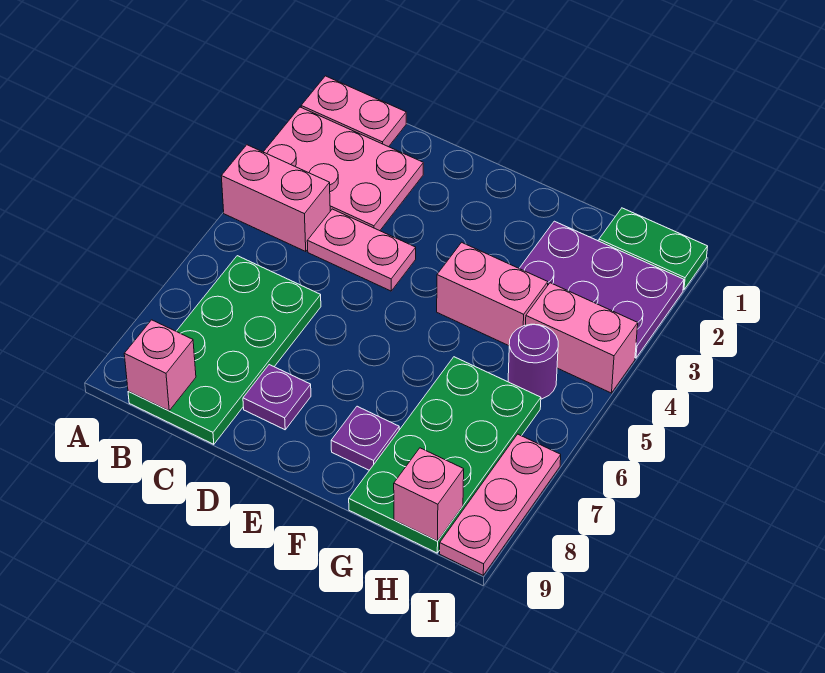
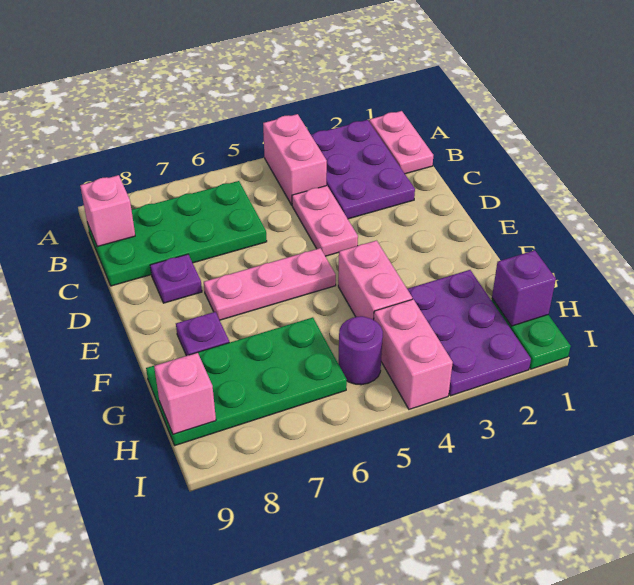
pink 2x3 plate [264,107,423,231] -> purple 2x3 plate [311,120,415,219]
none -> purple 1x1 brick [492,250,556,326]
pink 1x3 plate [440,434,561,575] -> pink 1x3 plate moved to [204,248,336,320]

